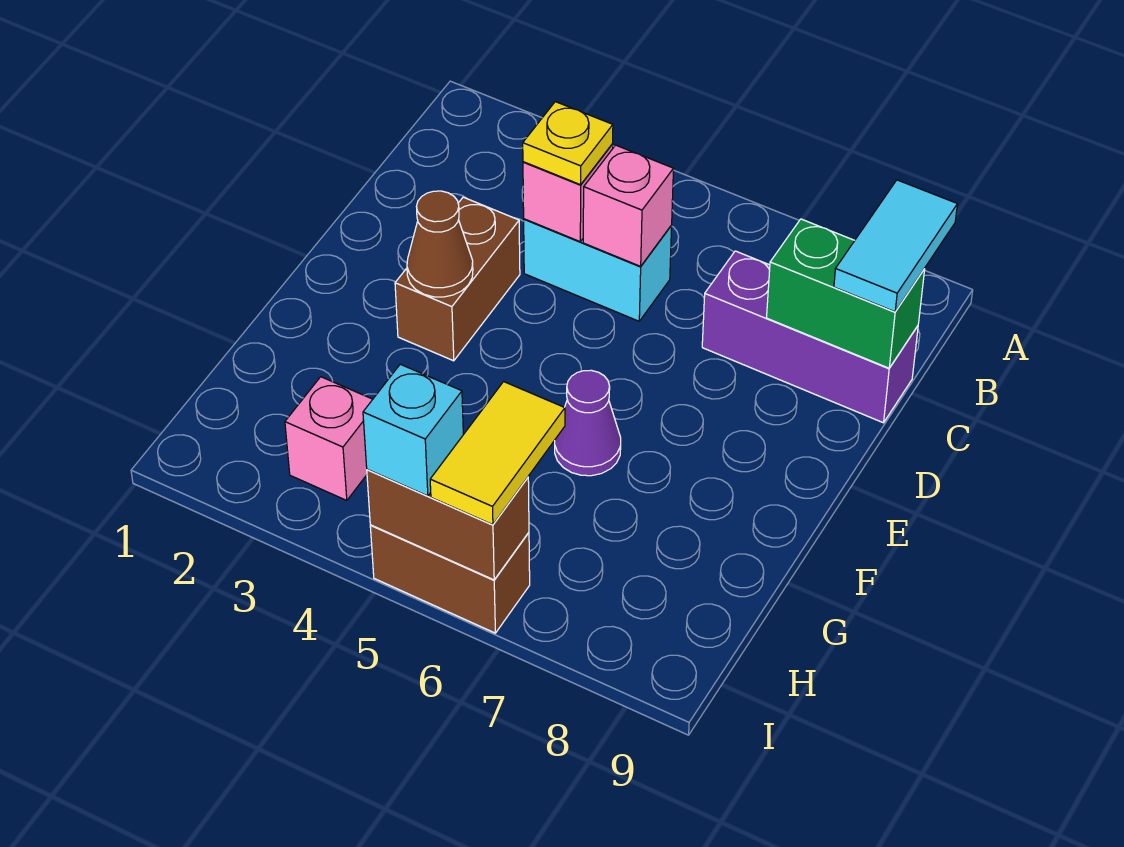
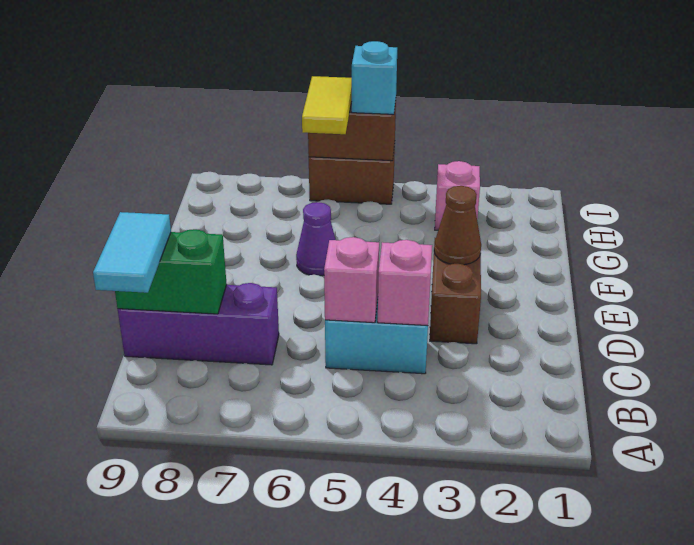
yellow 1x1 plate [523,102,613,185] -> none

